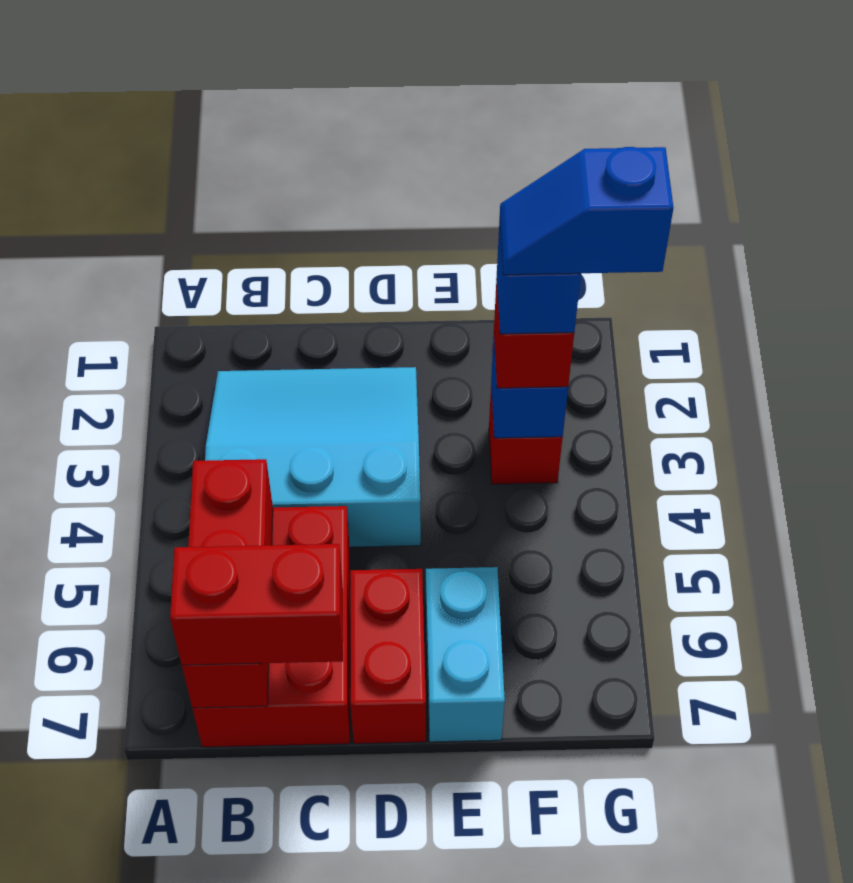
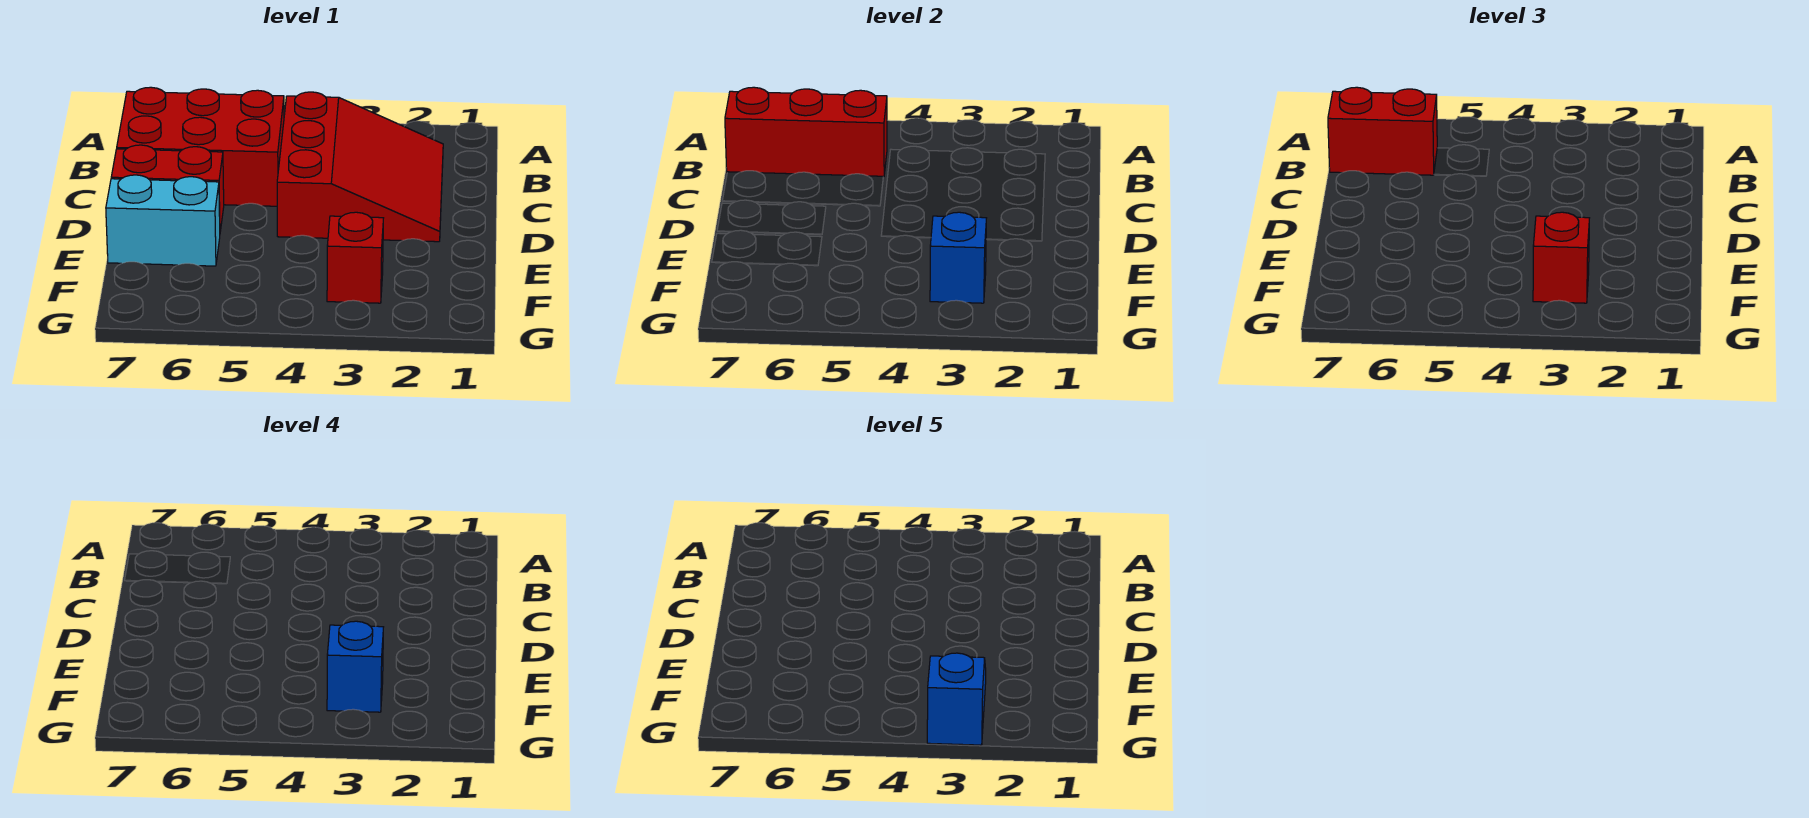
cyan 3x3 slope [205,367,421,547] -> red 3x3 slope [277,92,443,242]
red 1x2 brick [170,544,343,665] -> red 1x2 brick turned to [1328,87,1437,175]

